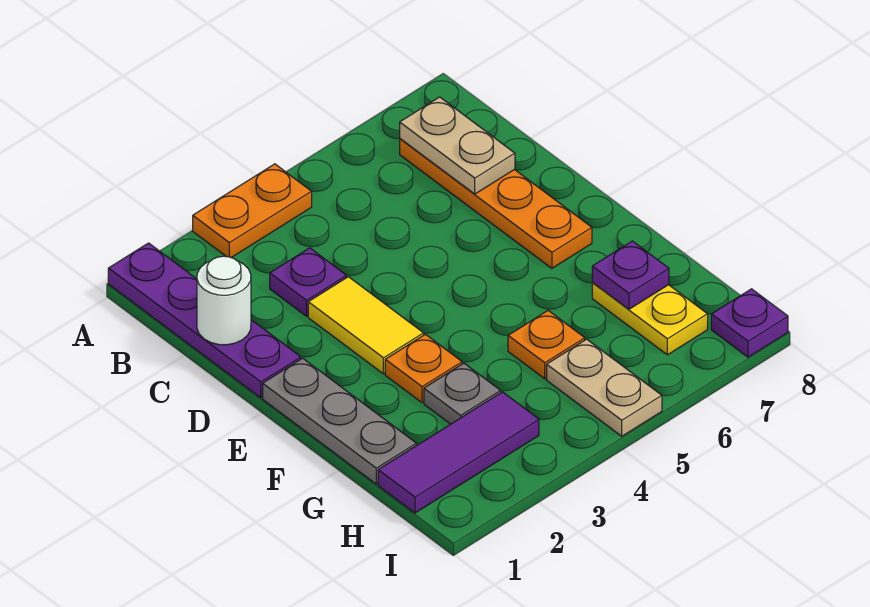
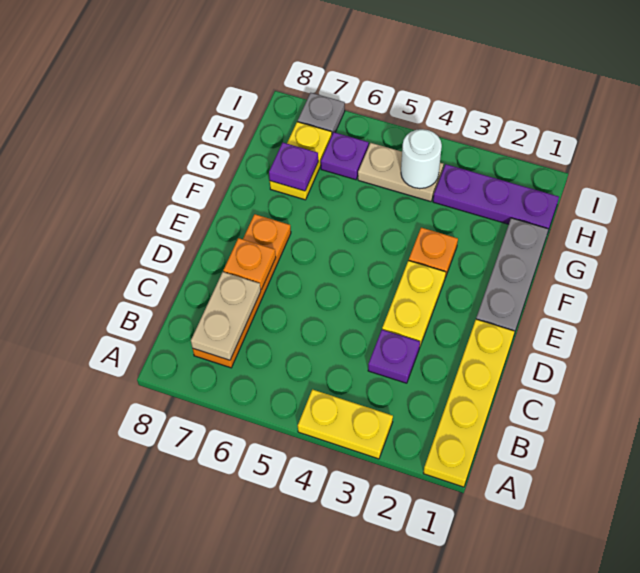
purple 1x4 plate [108,243,301,398] -> yellow 1x4 plate [423,319,515,487]
orange 1x2 plate [193,164,312,258] -> yellow 1x2 plate [298,389,393,459]
white 1x1 round brick [197,256,251,345] -> white 1x1 round brick moved to [401,129,442,189]
yellow 1x2 tile [308,277,424,374] -> yellow 1x2 plate [382,260,446,346]
grey 1x1 plate [424,363,501,424] -> grey 1x1 plate moved to [298,93,345,134]
orange 1x1 plate [508,311,585,379] -> orange 1x1 plate moved to [223,238,276,289]
purple 1x3 tile [378,392,539,513] -> purple 1x3 plate [433,164,559,231]
tan 1x2 plate [547,339,662,436] -> tan 1x2 plate turned to [358,143,443,202]
purple 1x1 plate [711,289,788,357] -> purple 1x1 plate moved to [321,132,369,180]

